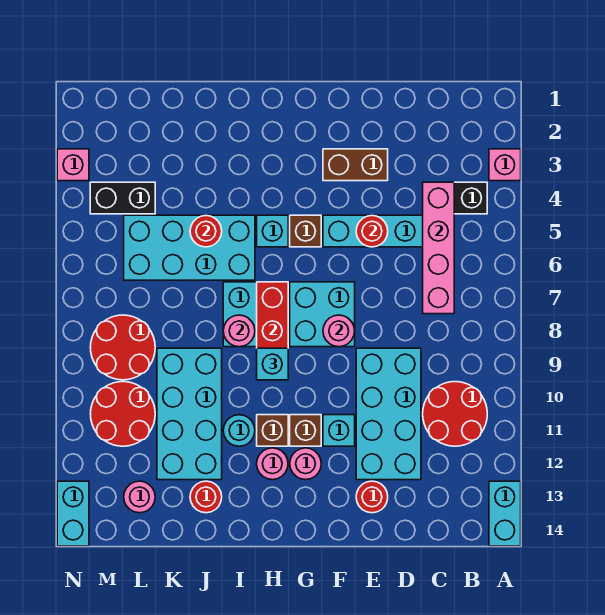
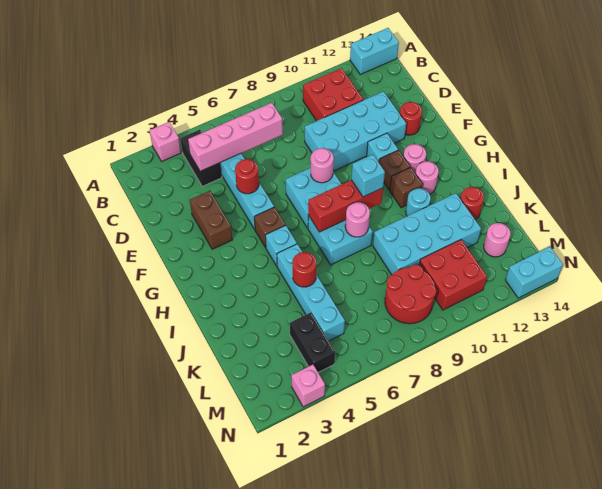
red 2x2 round brick [423,382,487,446] -> red 2x2 brick [303,68,363,121]
cyan 2x4 brick [124,215,255,280] -> cyan 1x4 brick [277,244,345,341]
red 2x2 round brick [91,382,155,446] -> red 2x2 brick [419,240,487,310]

